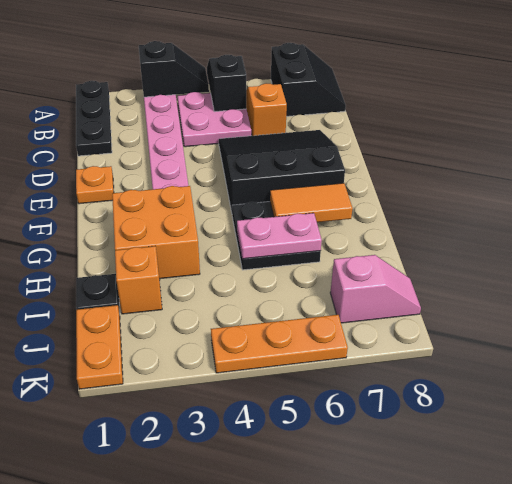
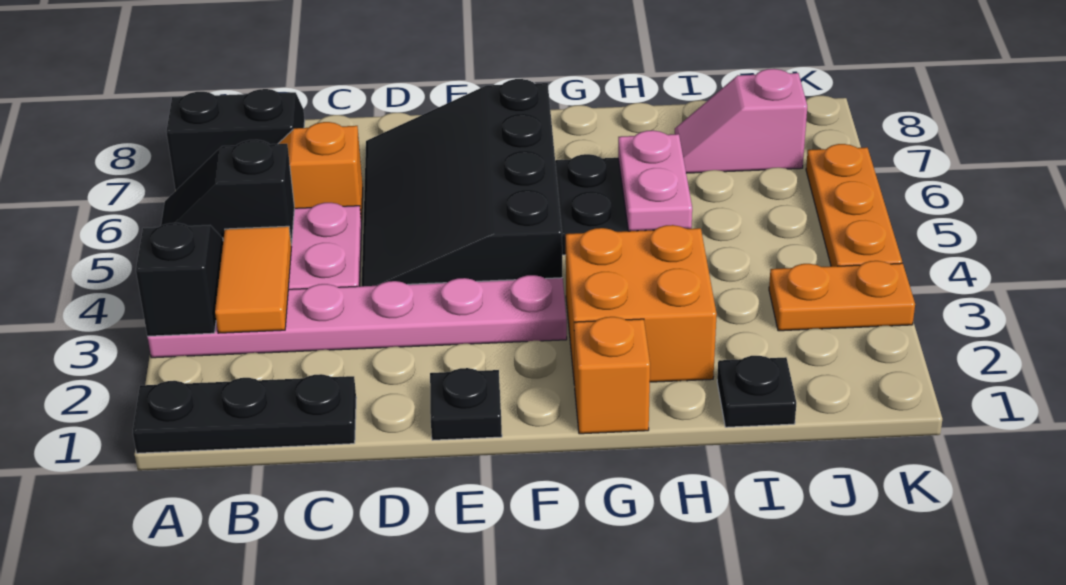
black 3x3 slope [219,130,345,212] -> black 3x4 slope [362,79,563,286]
orange 1x1 plate [76,166,114,204] -> black 1x1 plate [430,368,502,440]
orange 1x2 tile [270,183,353,222] -> orange 1x2 tile moved to [215,226,291,333]
orange 1x1 brick [115,246,162,314] -> orange 1x1 brick moved to [574,317,650,434]
orange 1x2 plate [76,305,123,389] -> orange 1x2 plate moved to [769,261,915,331]
pink 1x2 slope [330,255,421,323] -> pink 1x2 slope turned to [675,69,807,173]

